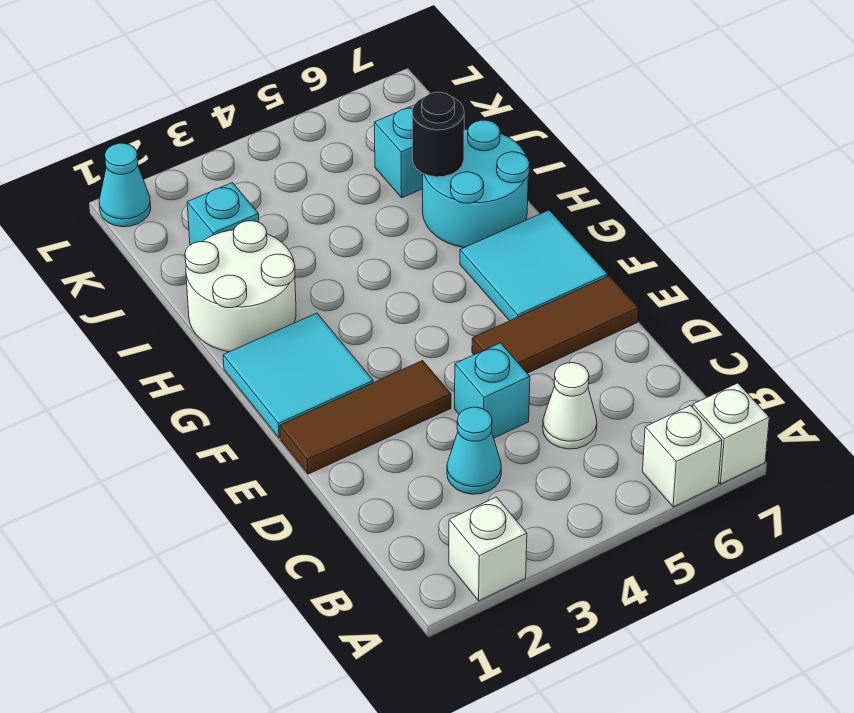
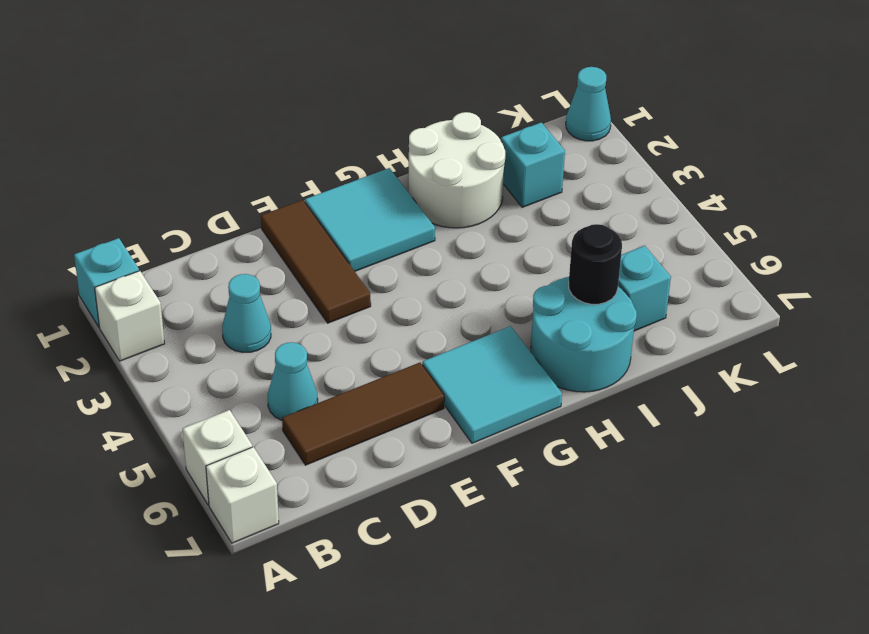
white 1x1 cone [543,363,597,449] -> cyan 1x1 cone [268,342,318,420]
cyan 1x1 brick [455,343,530,438] -> cyan 1x1 brick moved to [74,238,139,327]
brown 1x3 tile [472,276,638,373] -> brown 1x3 tile turned to [282,363,444,465]

